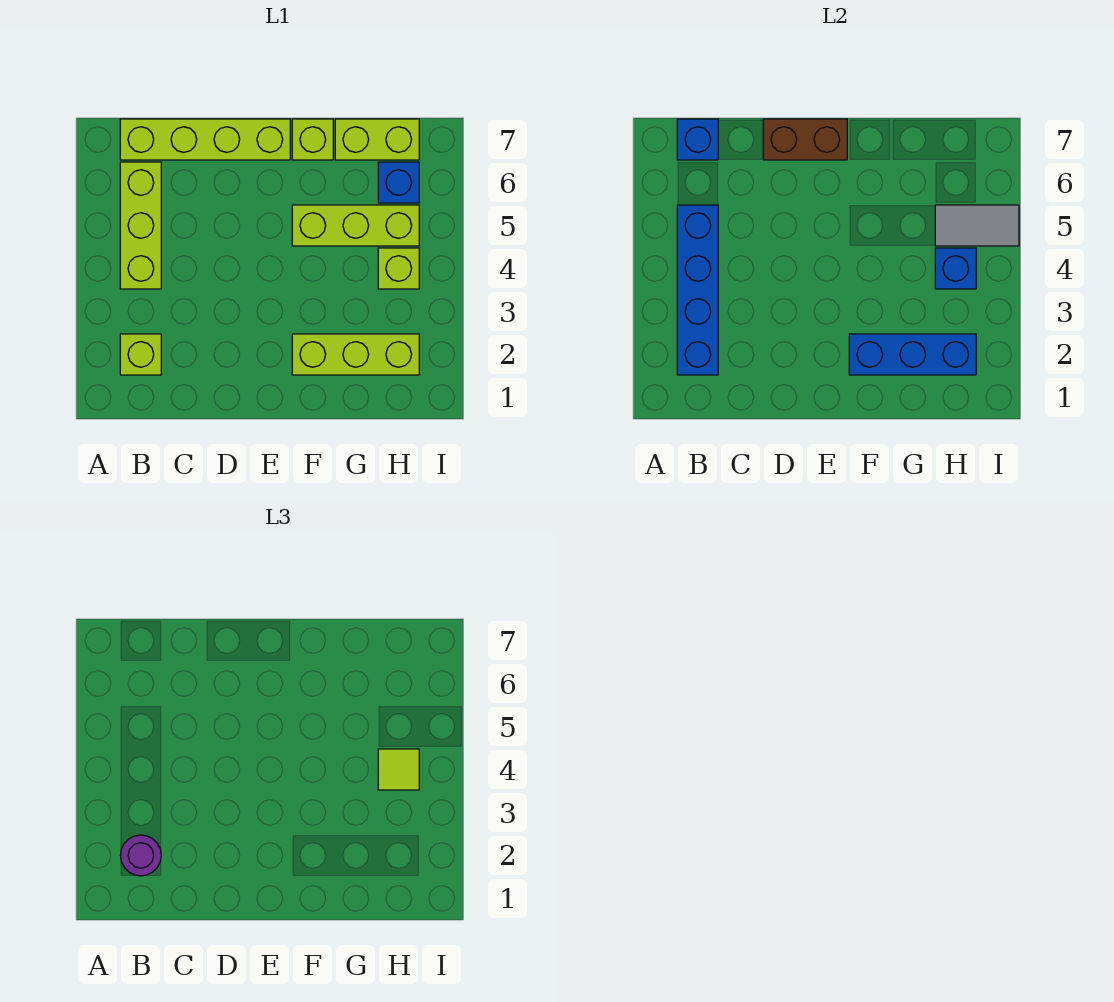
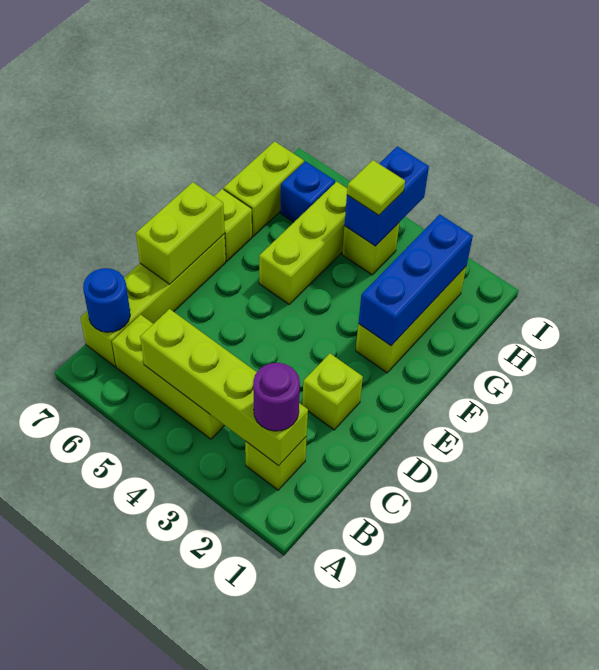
blue 1x4 brick [677,205,718,375] -> lime 1x4 brick [140,309,308,466]
blue 1x1 brick [677,119,718,160] -> blue 1x1 round brick [83,268,130,332]
none -> lime 1x1 brick [302,354,363,430]
brown 1x2 brick [763,119,847,160] -> lime 1x2 brick [136,182,225,284]
blue 1x1 brick [935,248,976,289] -> blue 1x2 brick [344,146,429,246]
grey 1x2 tile [935,205,1019,246] -> none

